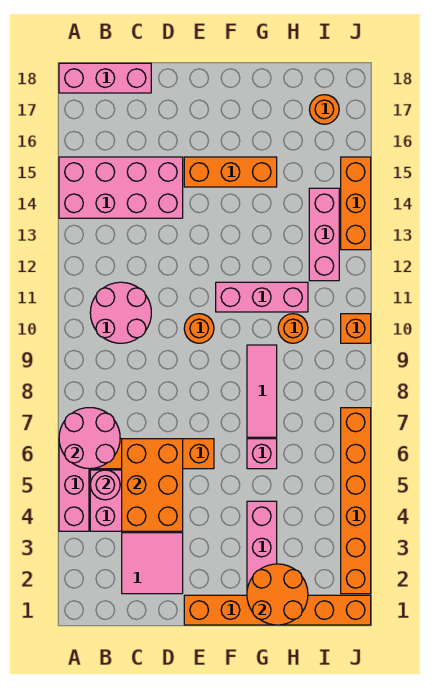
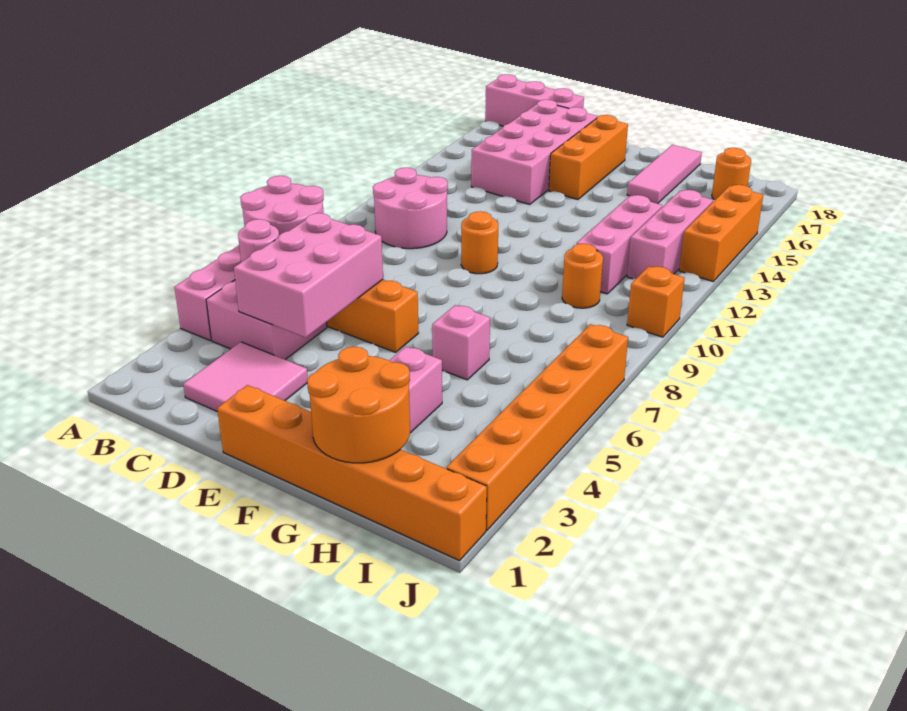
pink 2x4 brick [59,157,183,218] -> pink 2x4 brick turned to [471,100,598,205]
orange 2x3 brick [122,439,183,531] -> pink 2x3 brick [234,213,383,338]
orange 1x3 brick [184,157,277,187] -> orange 1x3 brick turned to [549,115,628,200]
pink 1x3 brick [216,282,308,312] -> pink 1x3 brick turned to [577,195,662,294]
pink 1x3 tile [247,345,277,437] -> pink 1x3 tile moved to [627,145,702,204]

